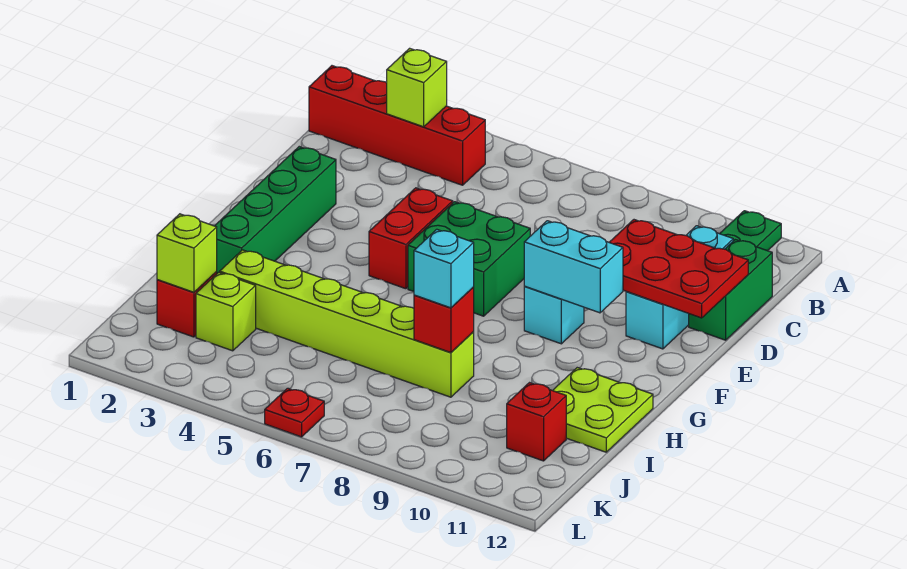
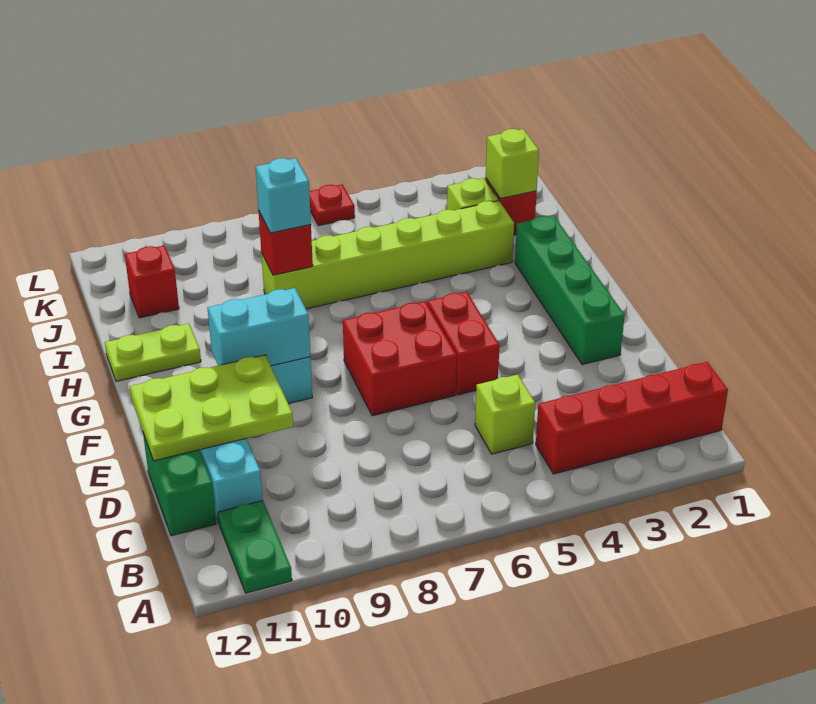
lime 1x1 brick [387,48,447,127] -> lime 1x1 brick moved to [475,375,535,454]
red 2x3 plate [609,220,748,318] -> lime 2x3 plate [130,355,293,461]
green 2x2 brick [408,202,530,316] -> red 2x2 brick [343,301,457,416]
lime 2x2 plate [553,368,653,452] -> lime 1x2 plate [105,324,201,381]

